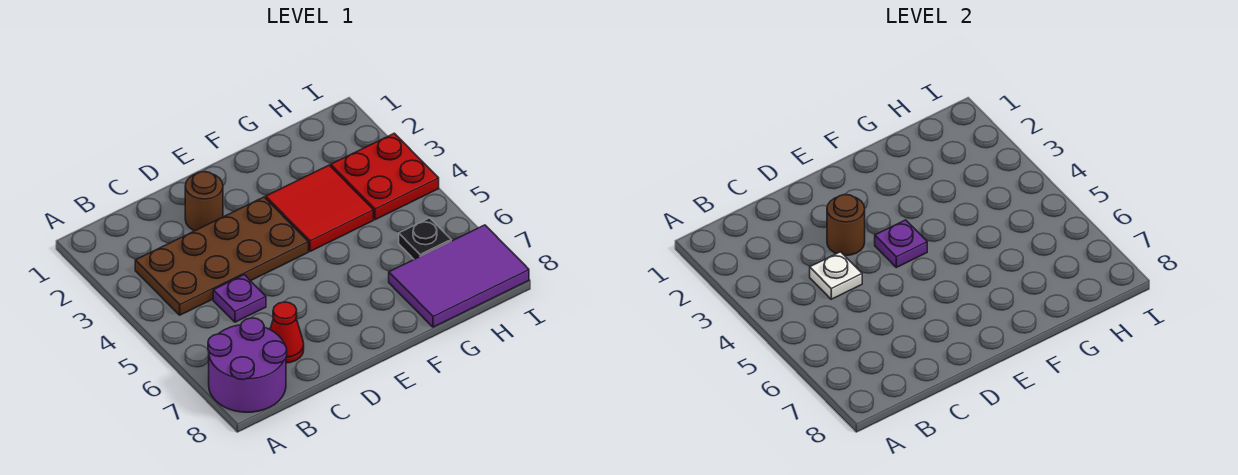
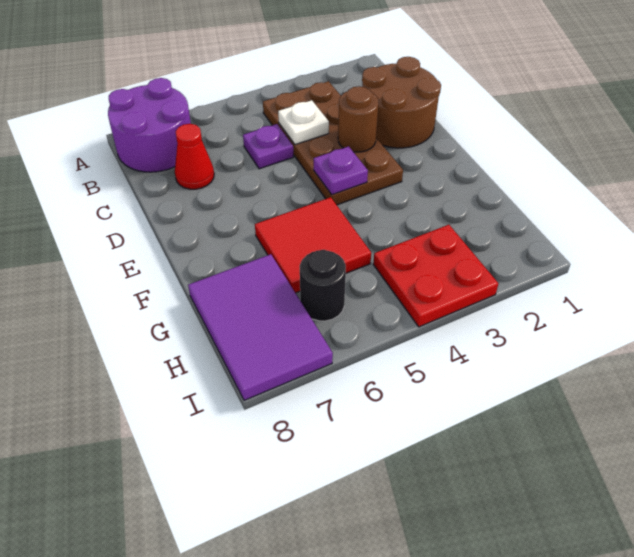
brown 1x1 round brick [185,172,223,231] -> brown 2x2 round brick [362,57,441,148]
red 2x2 tile [266,165,373,251] -> red 2x2 tile moved to [255,197,371,293]
black 1x1 plate [399,218,451,259] -> black 1x1 round brick [300,250,346,321]

